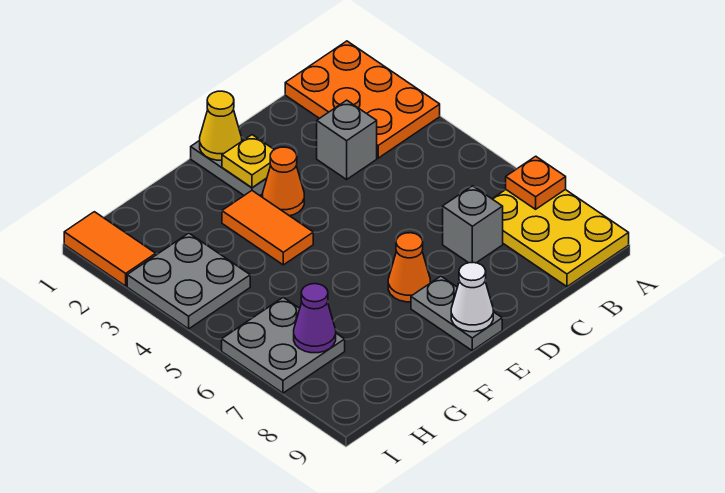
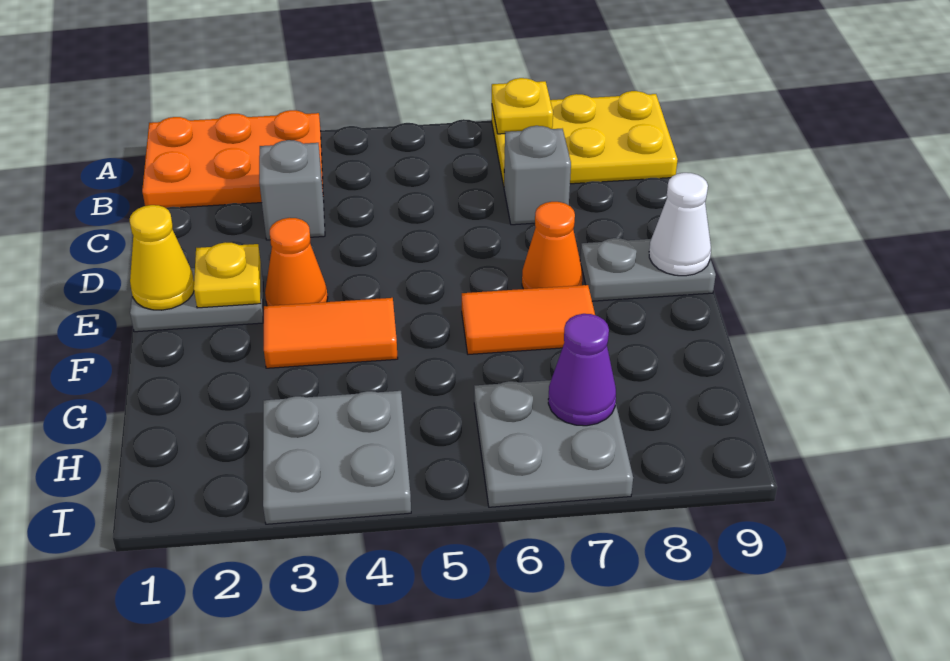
orange 1x1 plate [506,156,566,209] -> yellow 1x1 plate [492,78,553,134]
orange 1x2 tile [64,212,156,286] -> orange 1x2 tile moved to [462,285,595,354]

